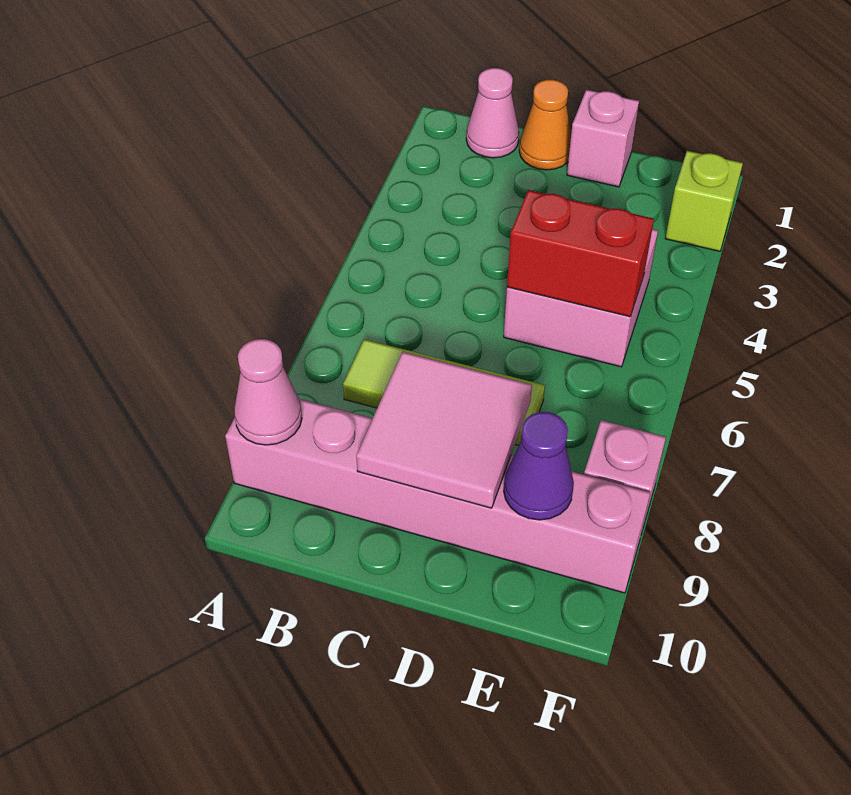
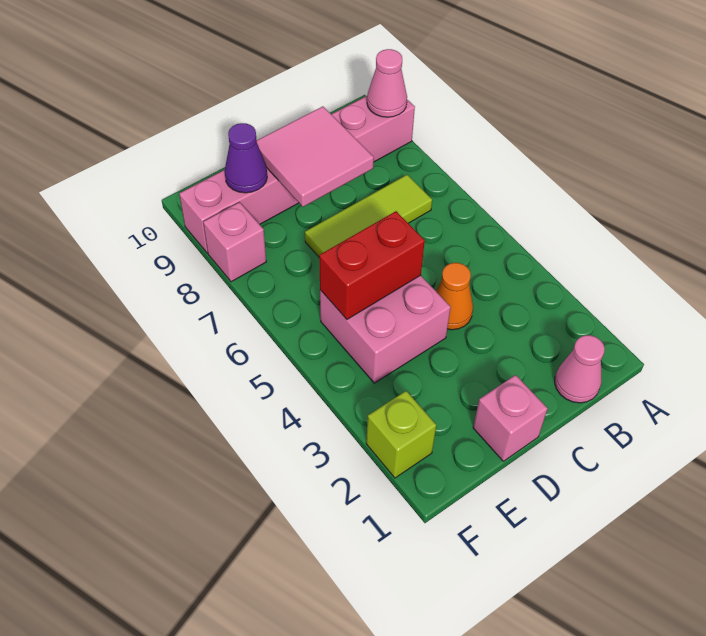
orange 1x1 cone [519,80,571,170] -> orange 1x1 cone moved to [436,263,473,330]

